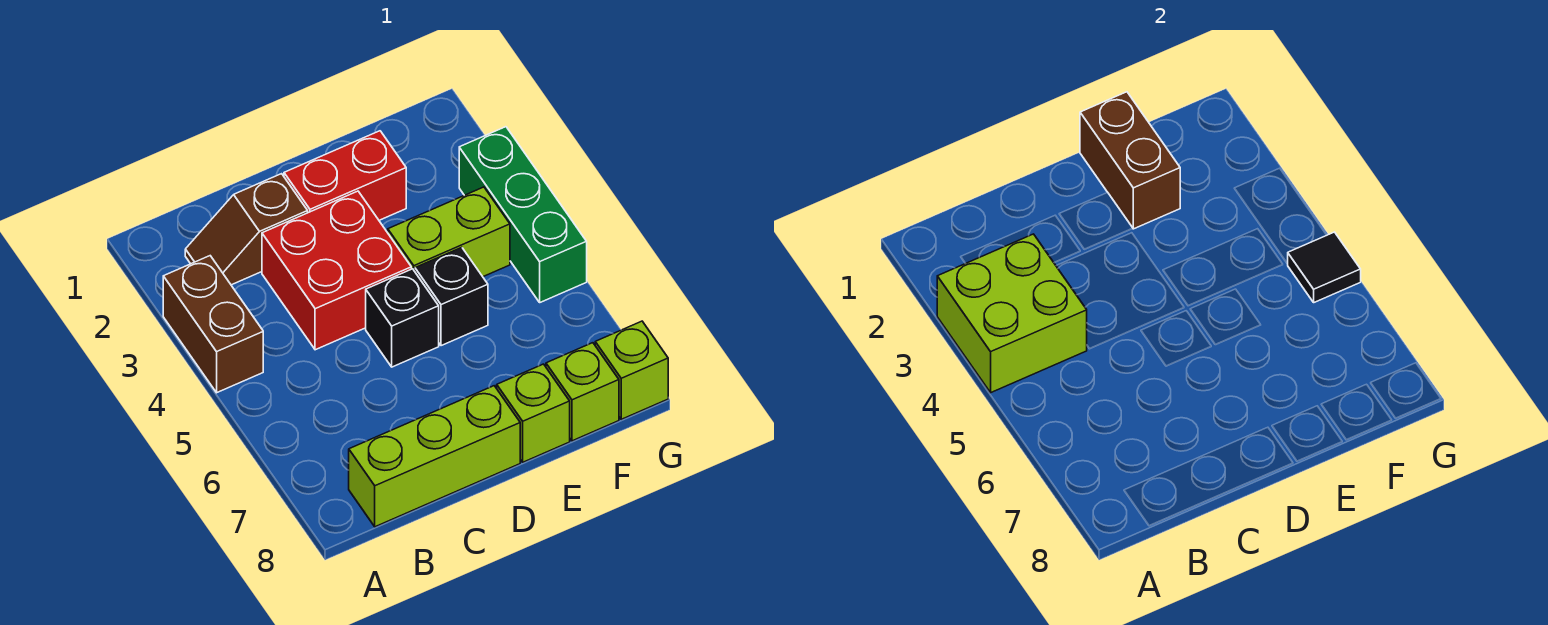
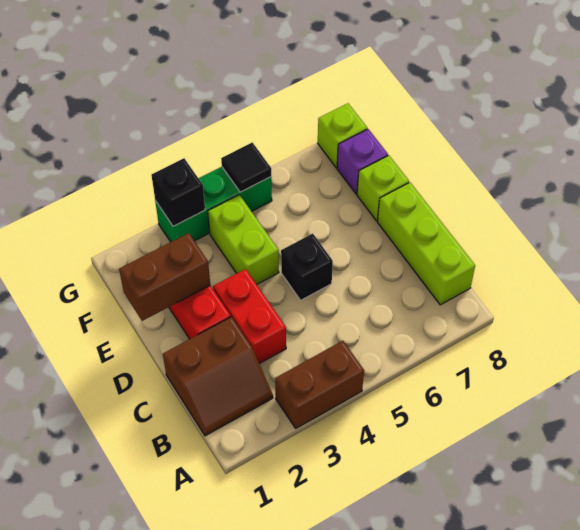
lime 2x2 brick [937,234,1087,393] -> none
brown 1x2 slope [185,174,308,285] -> brown 2x2 slope [163,317,273,436]
red 2x2 brick [262,191,411,350] -> red 1x2 brick [213,269,286,364]
black 1x1 brick [415,247,488,346] -> black 1x1 brick moved to [152,158,205,226]
lime 1x1 brick [546,343,619,441] -> purple 1x1 brick [337,129,388,194]

